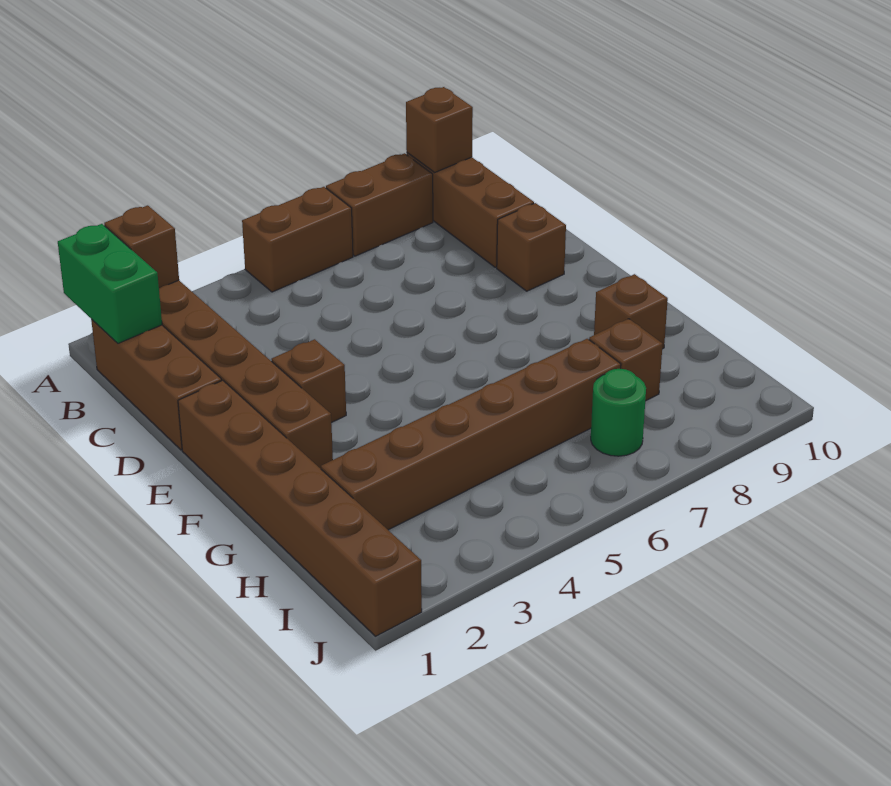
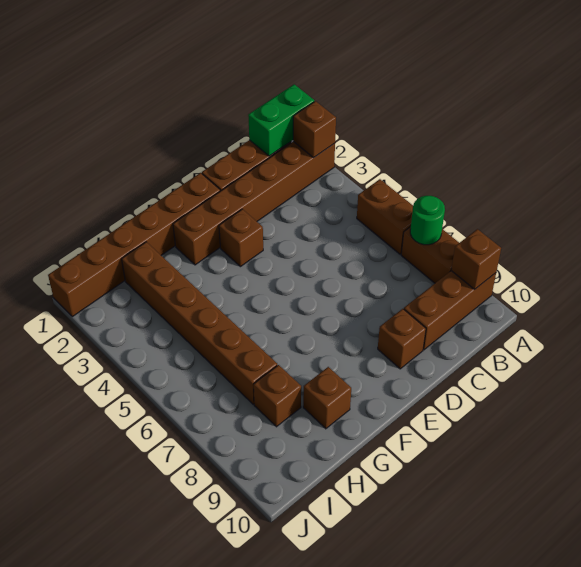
green 1x1 round brick [591,369,646,456] -> green 1x1 round brick moved to [410,196,445,245]

